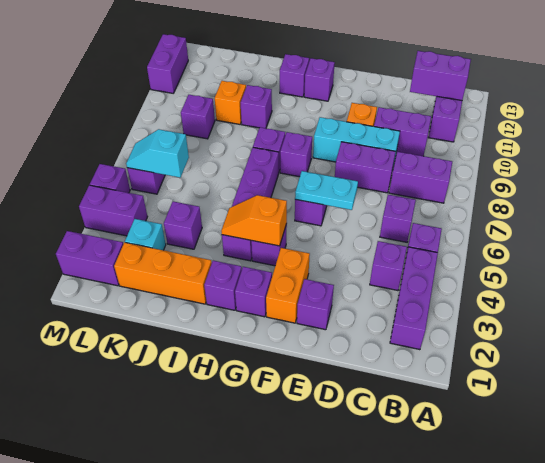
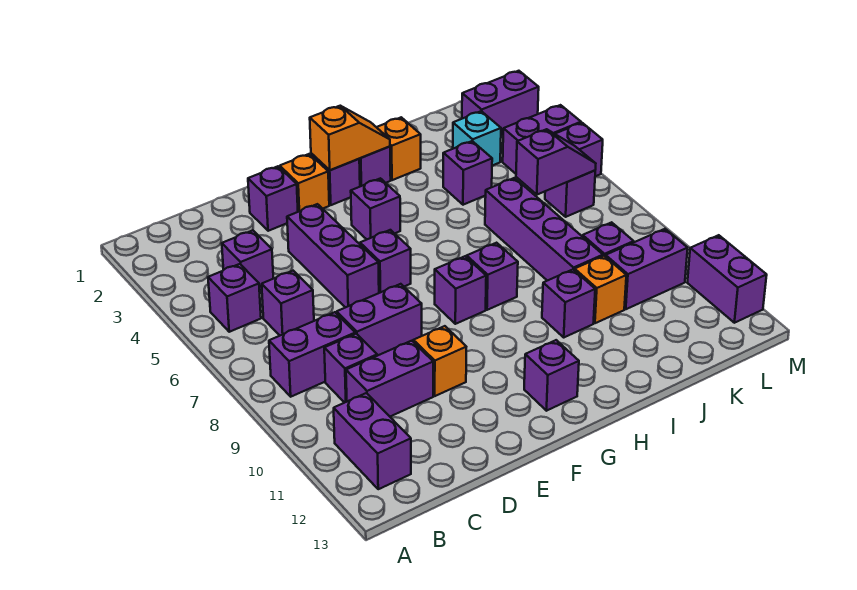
purple 1x3 brick [390,247,438,350] -> purple 1x3 brick moved to [287,204,379,308]
purple 1x2 brick [410,51,471,100] -> purple 1x2 brick moved to [606,229,688,309]
cyan 1x3 brick [313,117,400,166] -> none
cyan 1x2 plate [295,171,358,210] -> none
orange 1x2 brick [266,248,310,323] -> orange 1x1 brick [280,154,329,212]
orange 1x2 slope [221,195,287,246] -> orange 1x2 slope moved to [310,106,390,170]
purple 1x4 brick [222,147,279,261] -> purple 1x4 brick moved to [485,178,603,281]
purple 1x1 brick [280,54,309,97] -> purple 1x1 brick moved to [324,334,377,403]
orange 1x3 brick [114,243,212,304] -> orange 1x1 brick [377,117,421,180]
cyan 1x2 slope [126,129,189,177] -> purple 1x2 slope [516,129,596,195]

